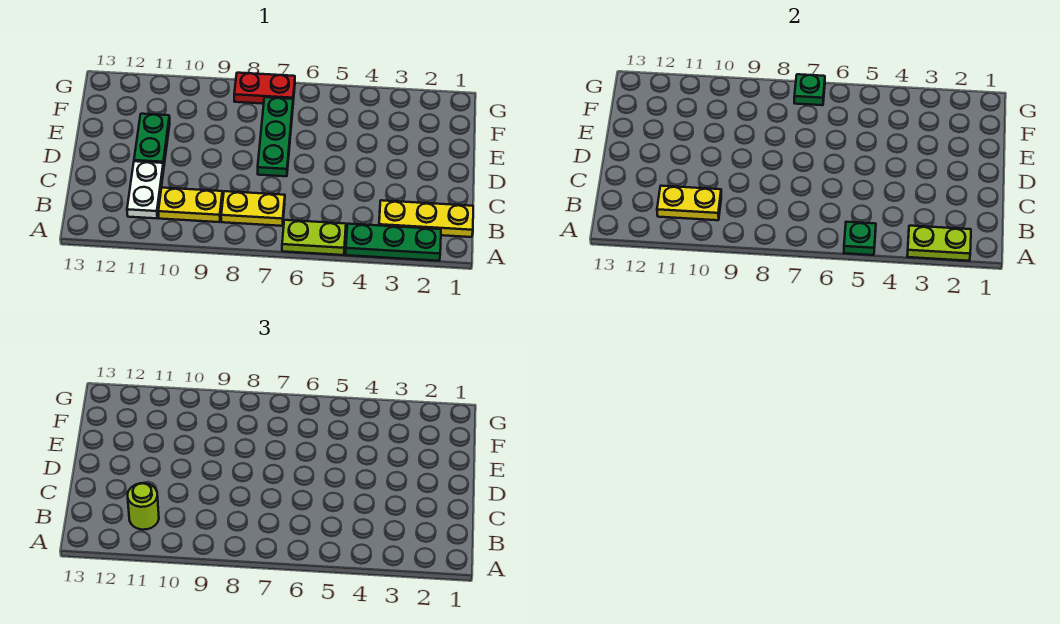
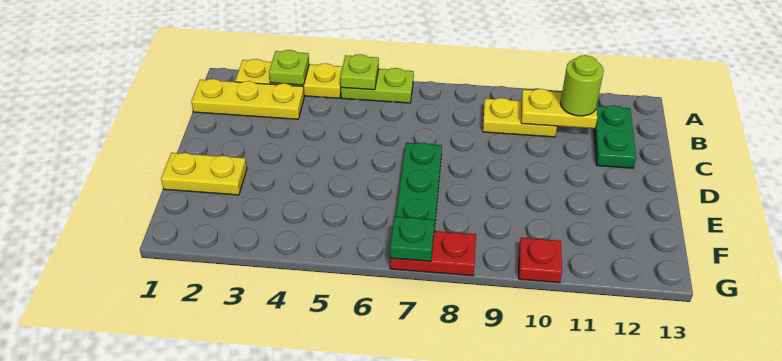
green 1x3 plate [346,224,441,261] -> yellow 1x3 plate [235,59,343,98]
lime 1x2 plate [907,226,971,261] -> lime 1x1 plate [269,50,309,85]
green 1x1 plate [844,222,876,255] -> lime 1x1 plate [340,54,379,90]
yellow 1x2 plate [221,191,285,226] -> yellow 1x2 plate moved to [161,153,247,195]
white 1x2 plate [127,161,164,218] -> none
green 1x2 plate [134,114,170,168] -> green 1x2 plate moved to [594,105,636,168]
none -> red 1x1 plate [519,238,562,283]

